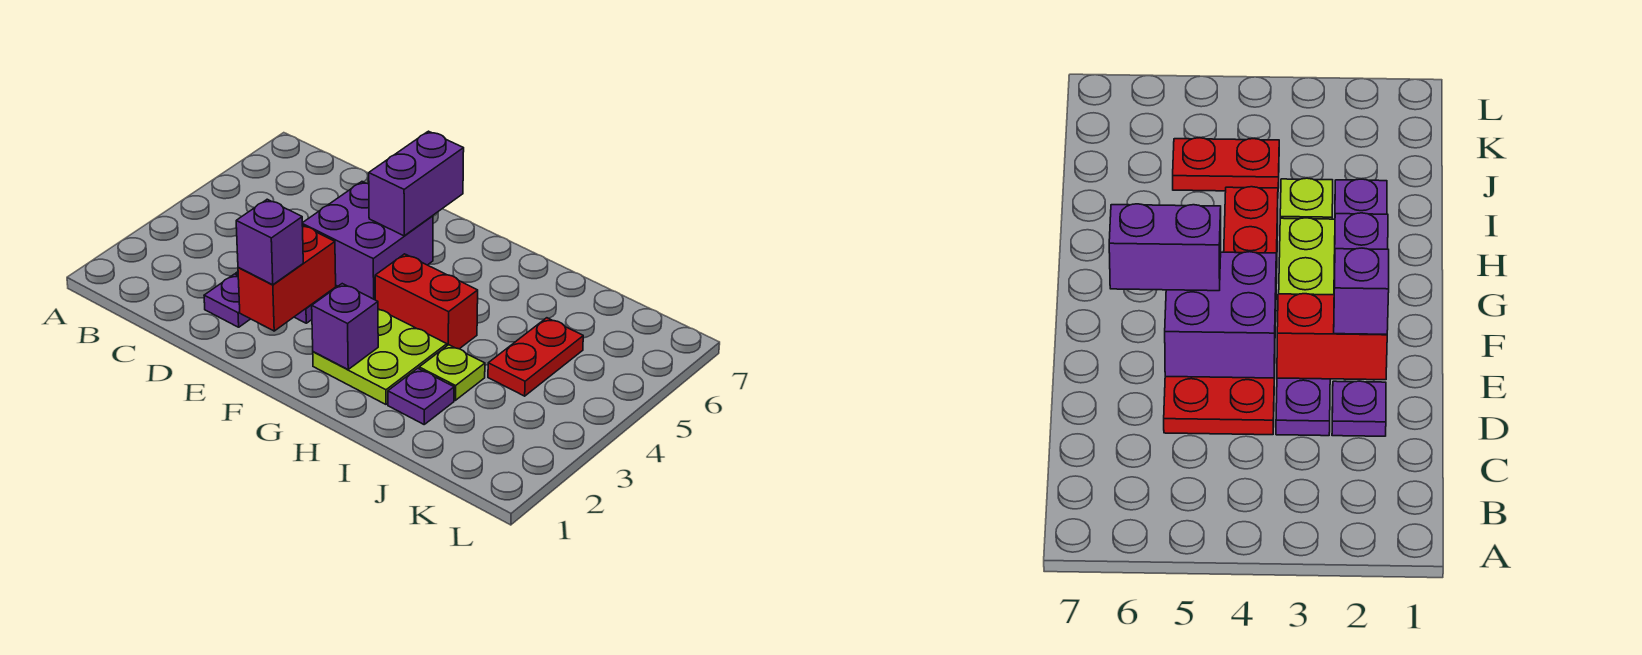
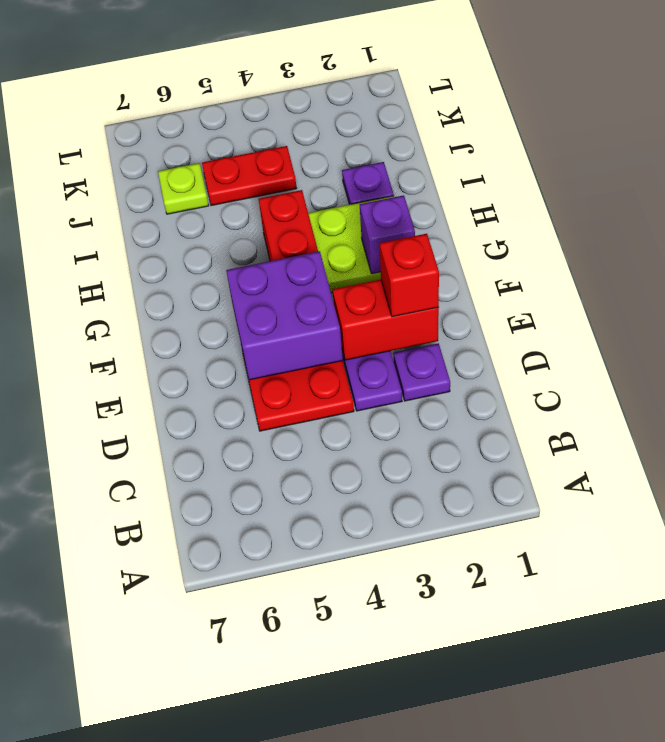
purple 1x1 brick [236,199,303,285] -> red 1x1 brick [380,234,439,317]
purple 1x2 brick [369,131,464,236] -> none
lime 1x1 plate [419,345,485,400] -> lime 1x1 plate moved to [158,163,209,214]

